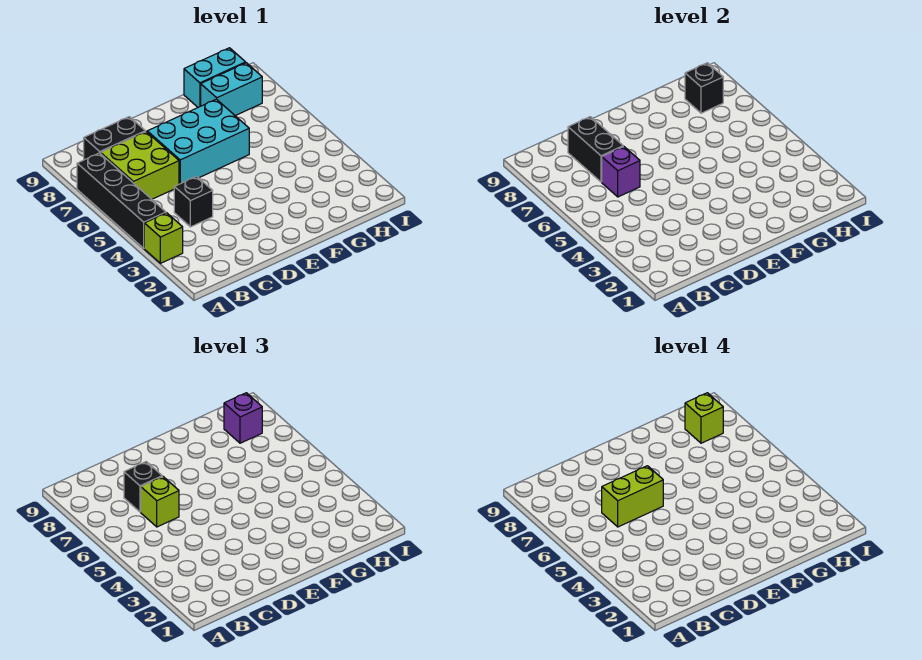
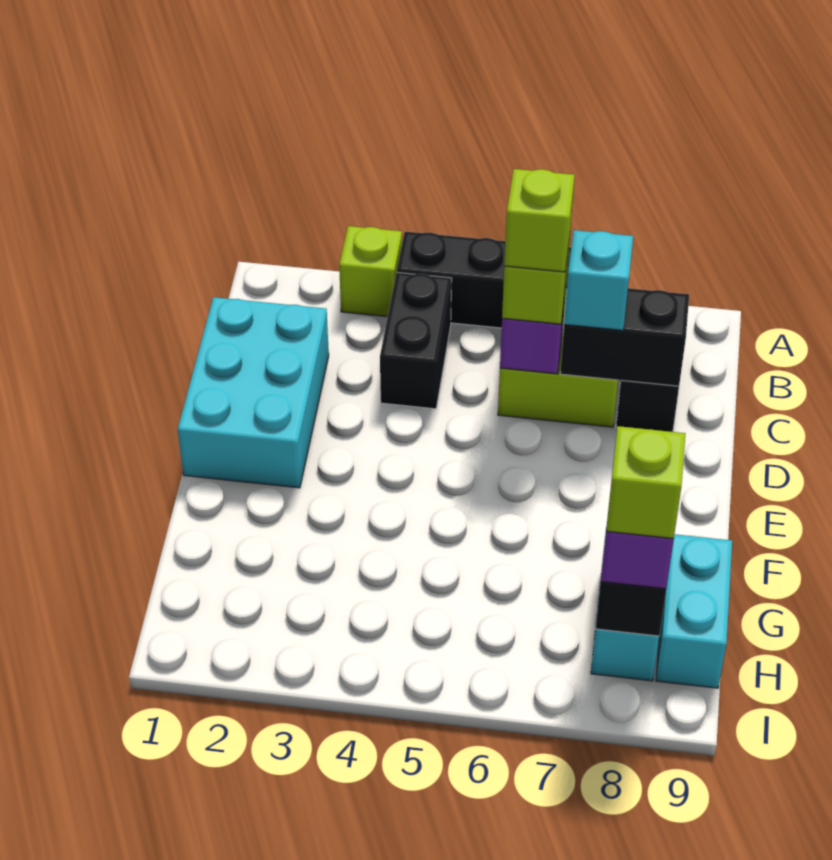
black 1x1 brick [174,176,213,227] -> black 1x2 brick [380,272,452,409]
lime 1x2 brick [602,466,663,527] -> lime 1x1 brick [504,169,575,272]
black 1x1 brick [124,462,162,512] -> cyan 1x1 brick [564,230,633,330]
cyan 2x3 brick [147,99,249,184] -> cyan 2x3 brick moved to [178,297,329,488]

